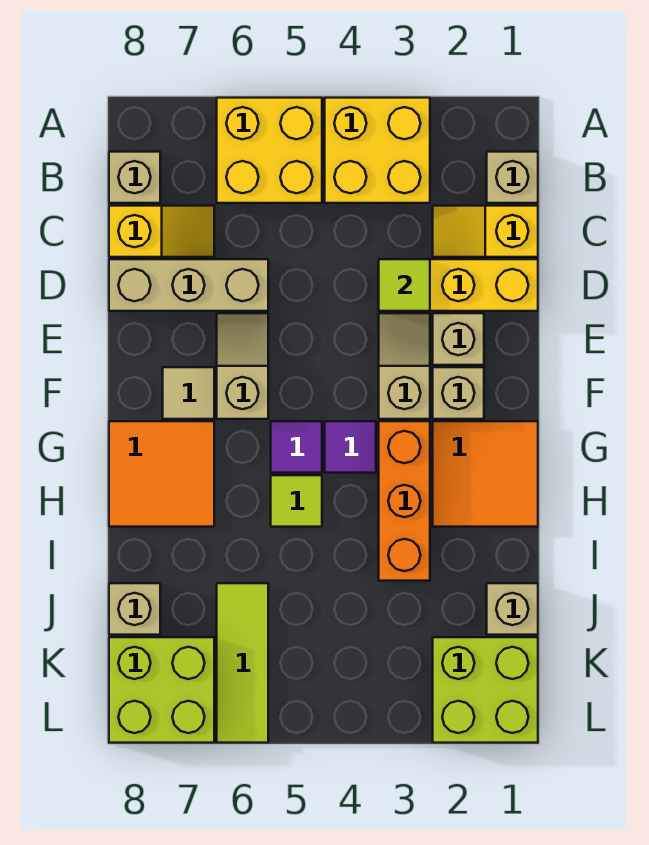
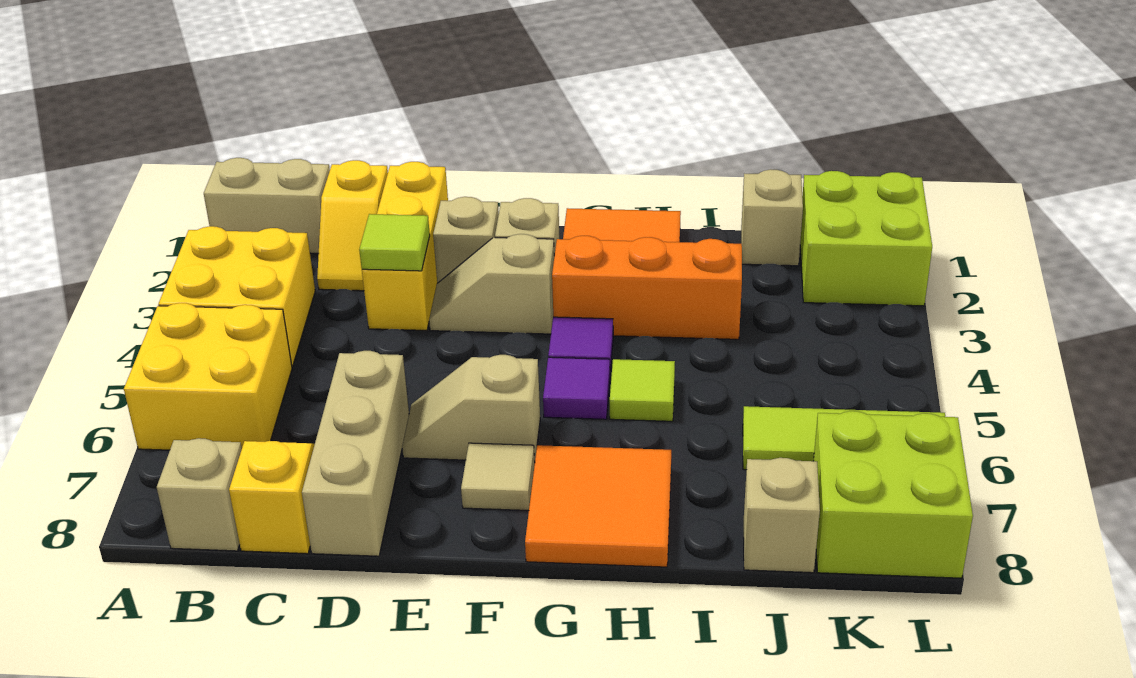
tan 1x1 brick [487,152,538,203] -> tan 1x2 brick [204,158,330,253]

